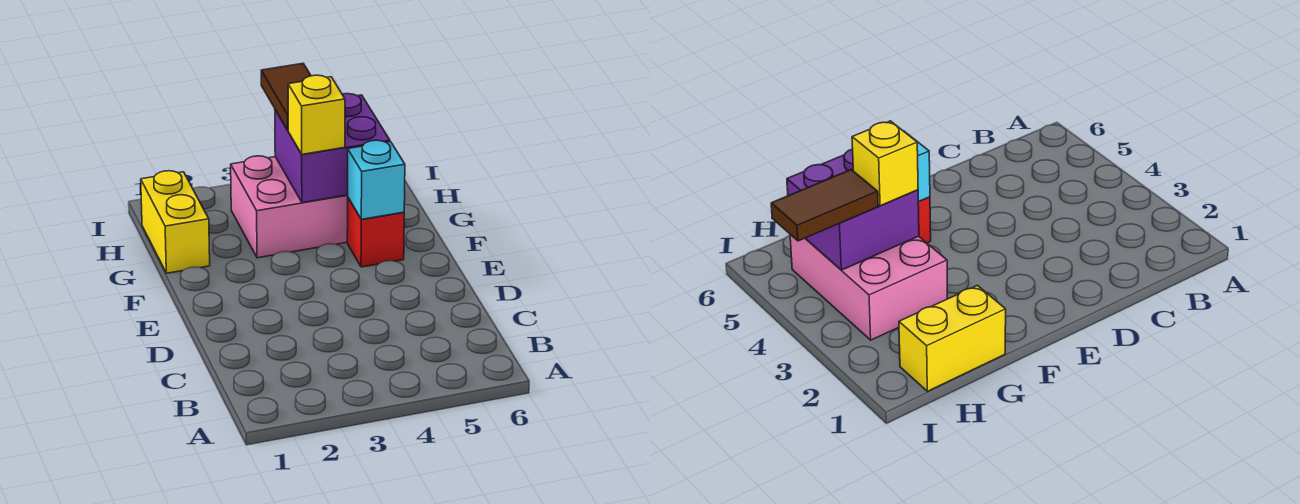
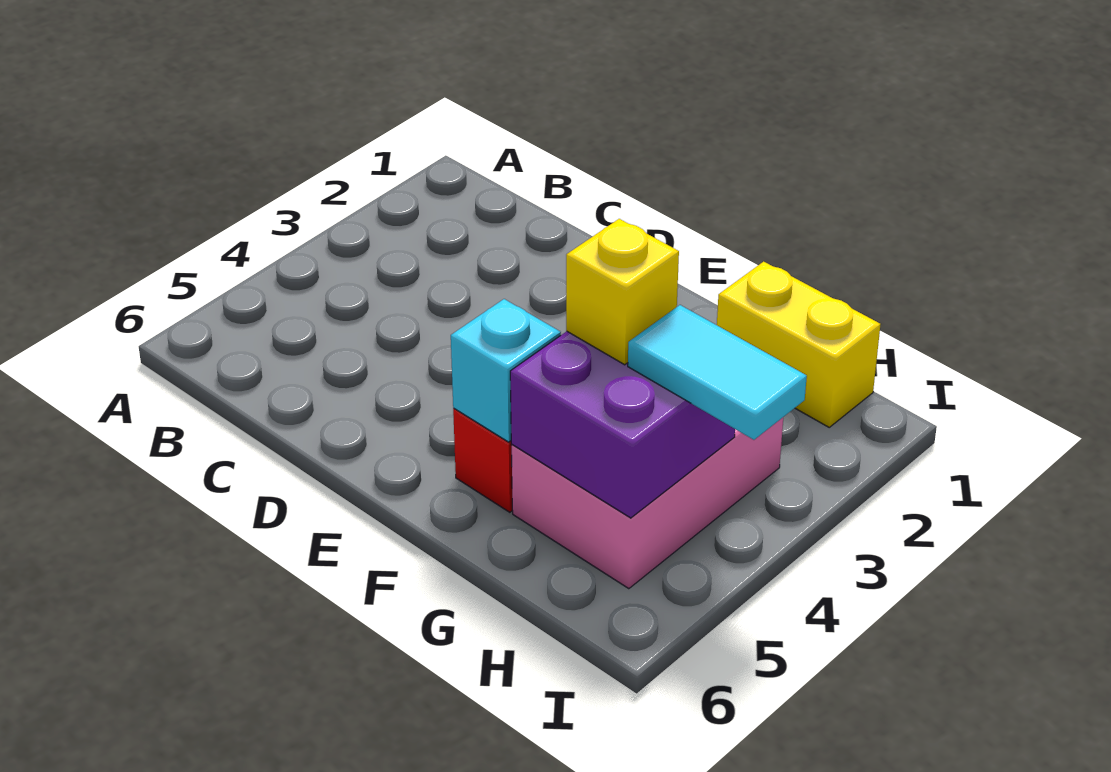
brown 1x2 tile [261,64,311,130] -> cyan 1x2 tile [628,305,807,440]

